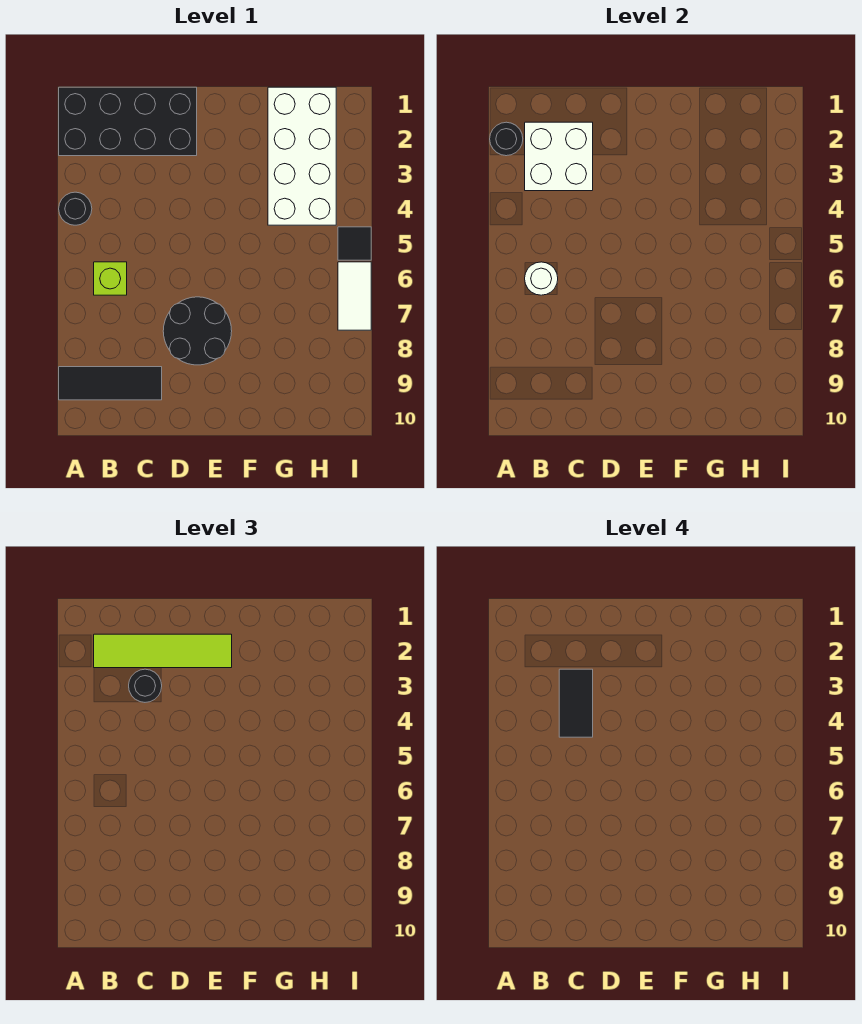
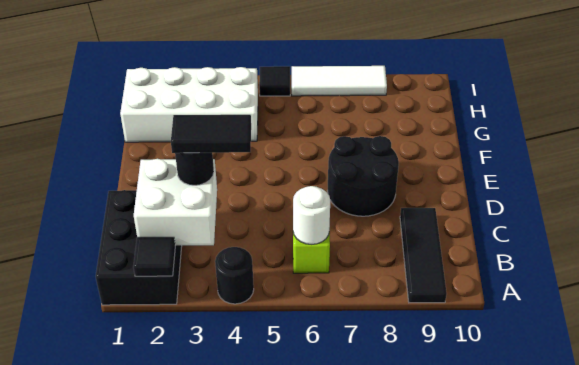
black 2x4 brick [59,87,197,156] -> black 2x3 brick [96,190,182,305]
black 1x1 round brick [490,122,523,156] -> black 1x1 tile [133,237,175,276]
lime 1x4 tile [94,634,232,668] -> none
white 1x2 tile [338,262,371,330] -> white 1x3 tile [292,66,387,96]

